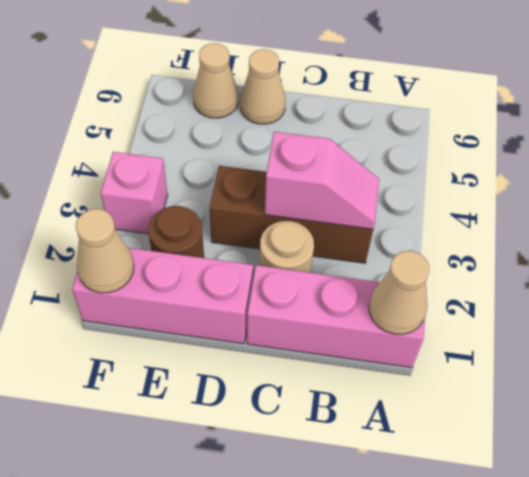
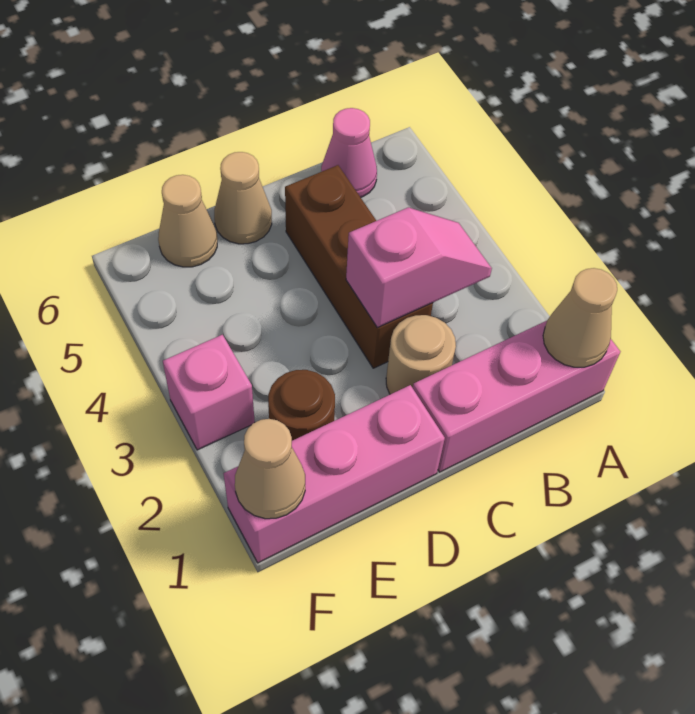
brown 1x3 brick [210,166,373,263] -> brown 1x3 brick turned to [285,165,433,368]
none -> pink 1x1 cone [321,108,377,197]

